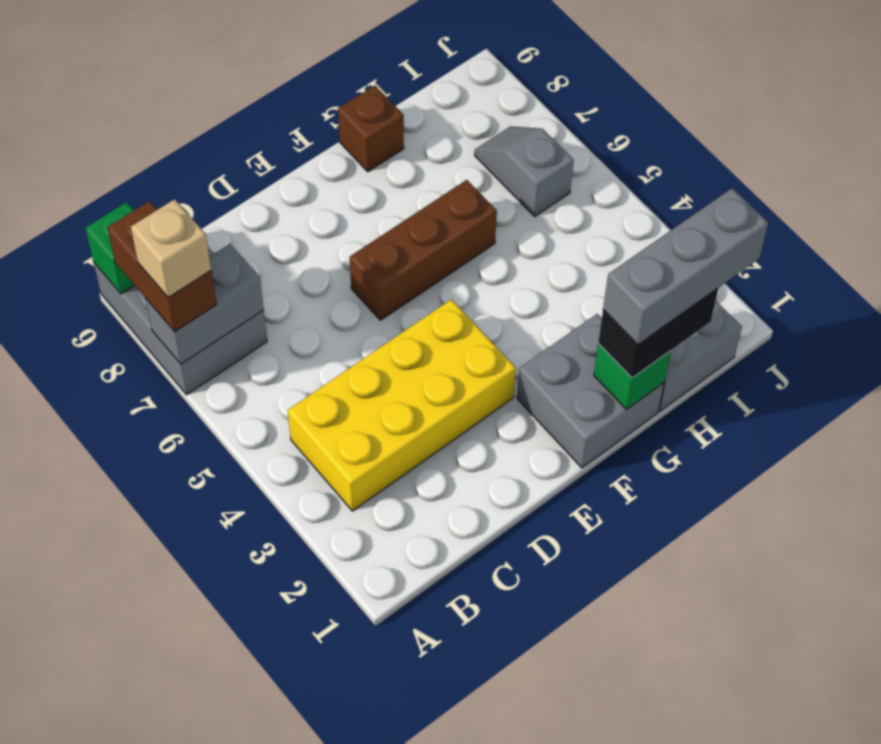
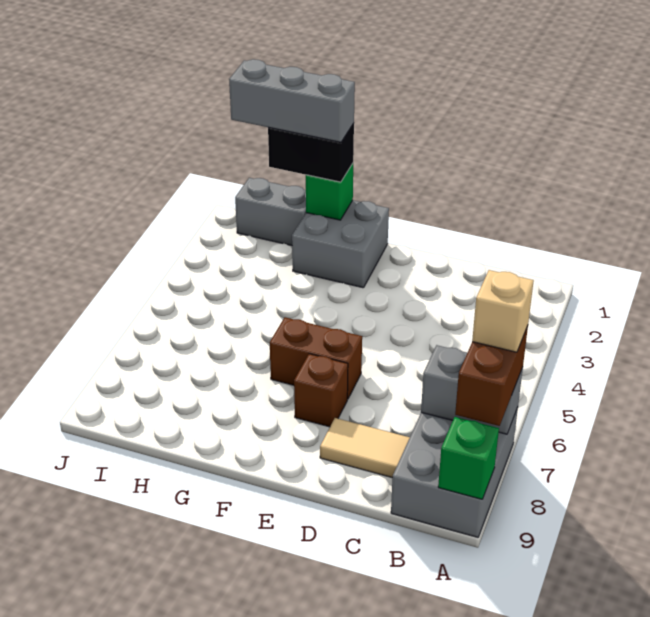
yellow 2x4 brick [288,299,516,511] -> none
none -> tan 1x2 tile [320,418,410,477]
brown 1x3 brick [350,180,497,320] -> brown 1x2 brick [270,317,362,399]
brown 1x1 brick [338,85,404,172] -> brown 1x1 brick moved to [294,354,348,427]
grey 1x2 slope [475,126,574,216] -> none

